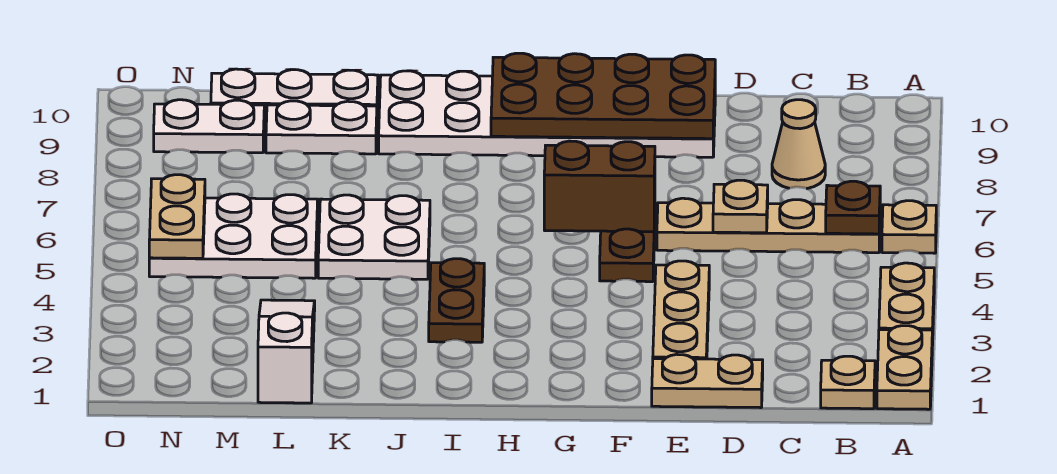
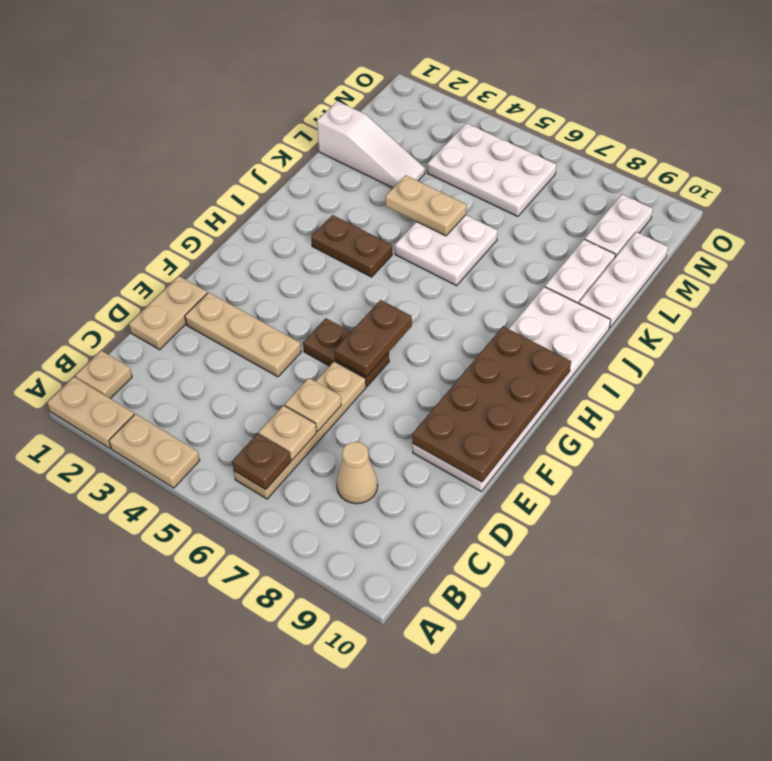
tan 1x1 plate [882,201,936,253] -> tan 1x1 plate moved to [259,405,316,460]
brown 1x2 brick [544,141,655,232] -> brown 1x2 plate [335,300,412,377]
white 2x3 plate [149,194,318,278] -> white 2x3 plate turned to [427,123,556,217]
tan 1x2 plate [149,175,205,258] -> tan 1x2 plate moved to [385,175,466,236]

